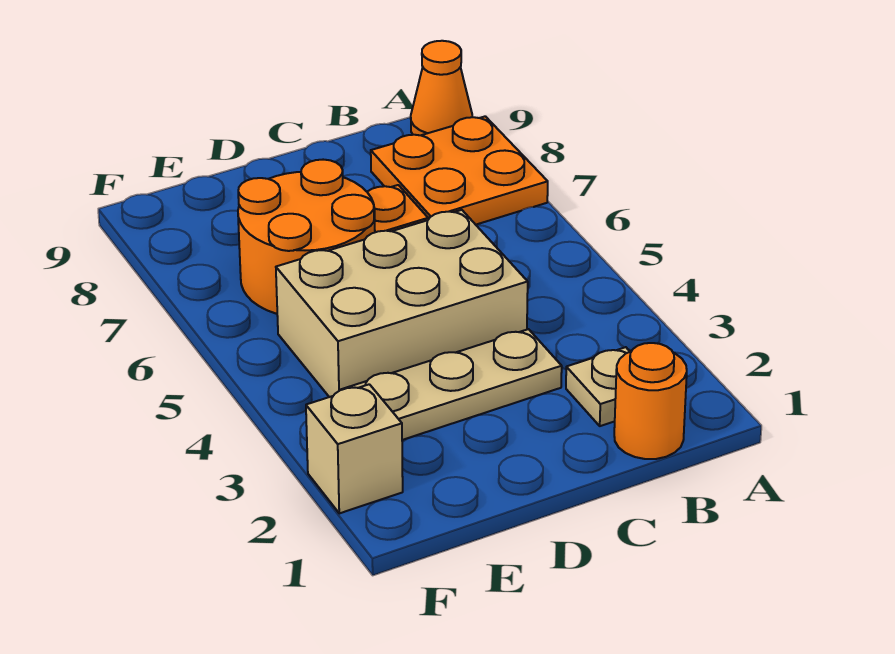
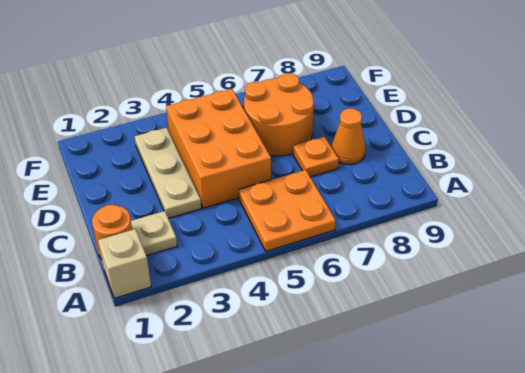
orange 2x2 plate [371,116,548,225] -> orange 2x2 plate moved to [239,170,336,251]
orange 1x1 cone [411,41,472,135] -> orange 1x1 cone moved to [332,108,365,164]
tan 2x3 brick [276,210,528,397] -> orange 2x3 brick [166,89,271,208]
tan 1x1 brick [306,384,403,513] -> tan 1x1 brick moved to [98,229,151,298]

